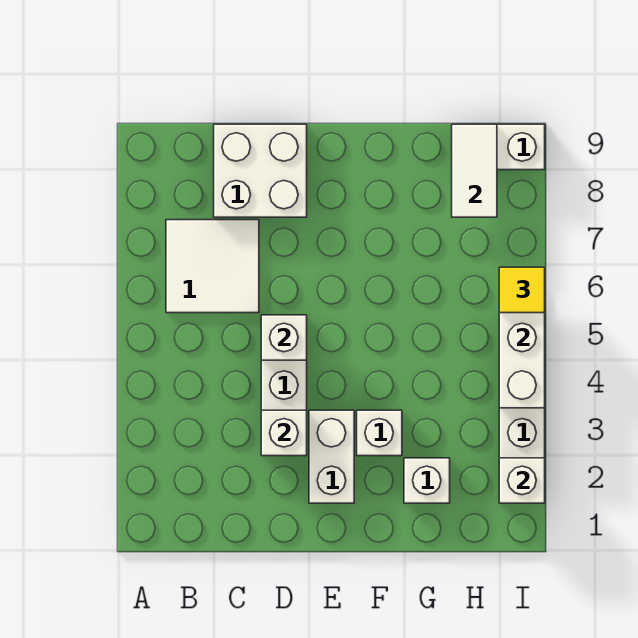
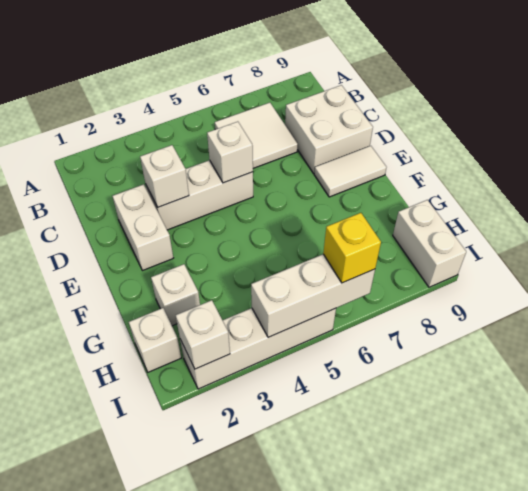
white 1x2 brick [309,410,354,503] -> white 1x2 brick turned to [113,184,173,271]
white 1x1 brick [357,410,402,456] -> white 1x1 brick moved to [129,308,181,372]
white 1x2 tile [452,124,497,217] -> white 1x2 tile moved to [314,146,387,197]
yellow 1x1 tile [499,267,545,313] -> yellow 1x1 brick [323,213,381,283]

